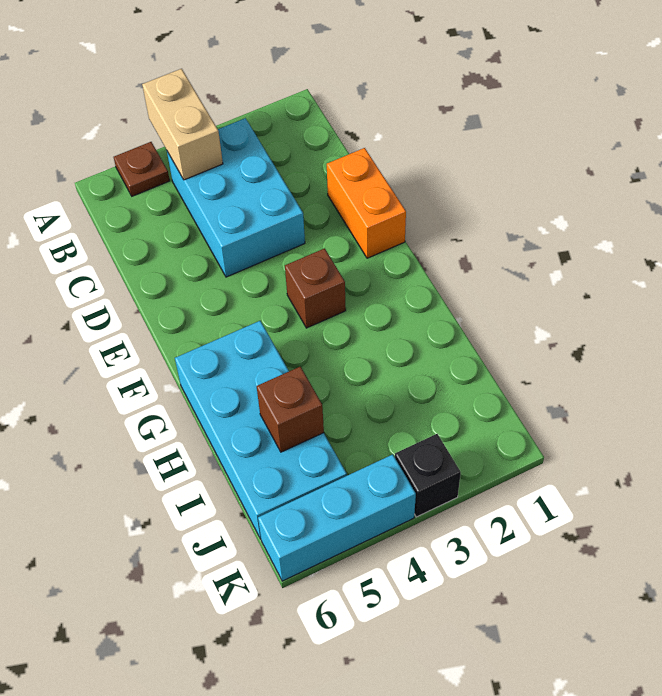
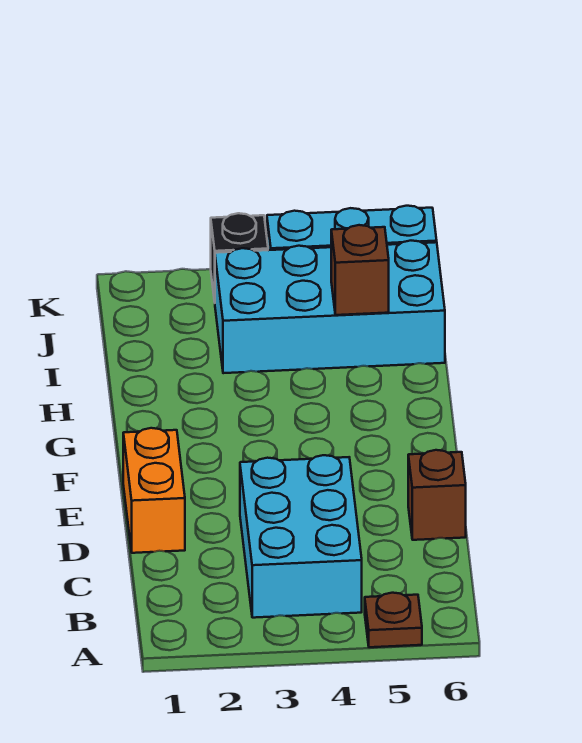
tan 1x2 brick [142,69,223,180] -> none
brown 1x1 brick [285,248,346,328] -> brown 1x1 brick moved to [408,450,466,540]
cyan 2x4 brick [175,321,347,539] -> cyan 2x4 brick turned to [215,241,445,373]

